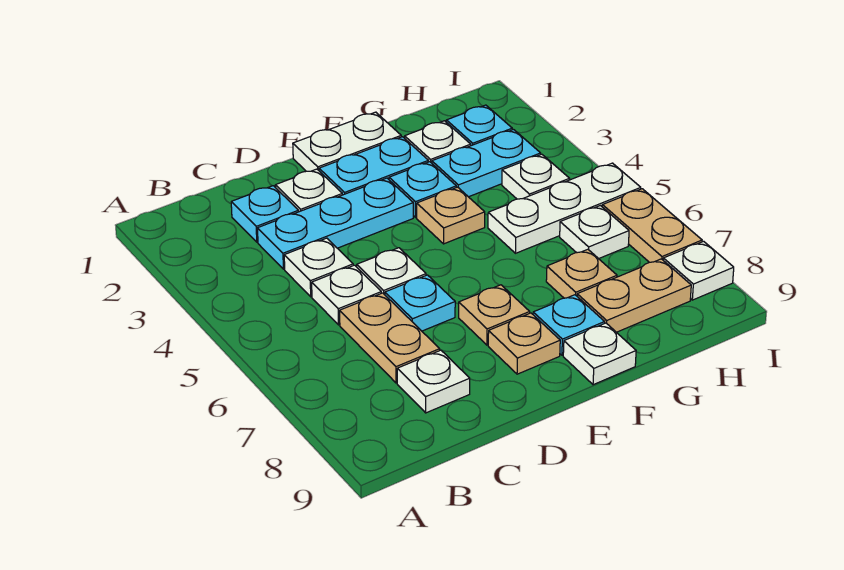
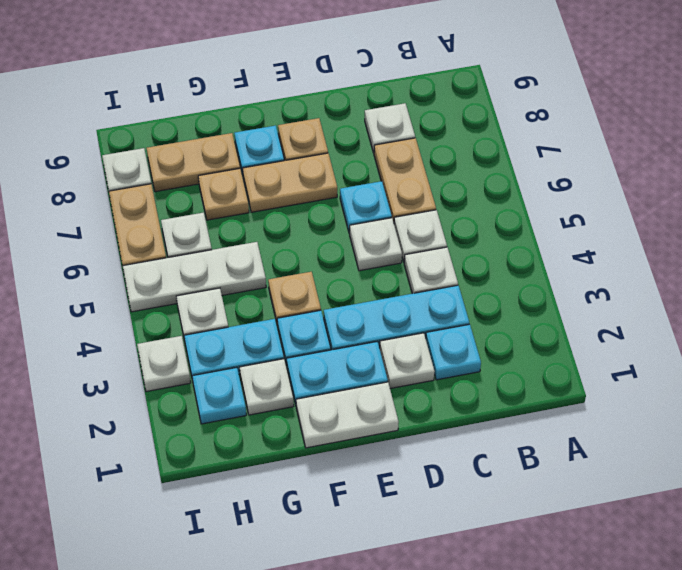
tan 1x1 plate [459,285,530,345] -> tan 1x2 plate [243,153,337,212]
white 1x1 plate [563,323,636,385] -> white 1x1 plate moved to [137,336,191,392]

